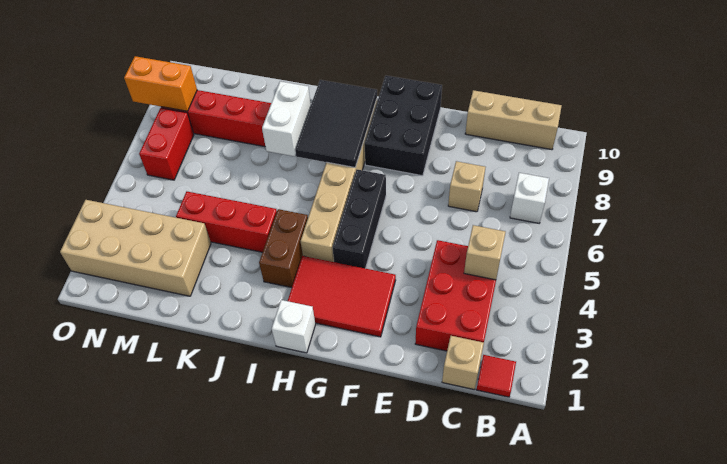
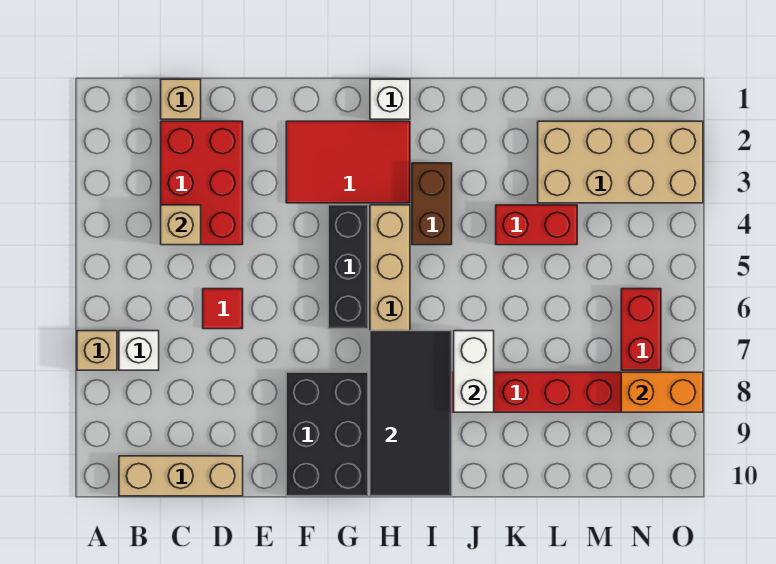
red 1x1 tile [476,355,516,397] -> red 1x1 tile moved to [203,289,243,329]
tan 1x1 brick [448,161,485,212] -> tan 1x1 brick moved to [77,331,117,370]
black 2x3 tile [295,80,377,167] -> black 2x4 tile [370,331,452,496]
red 1x3 brick [176,192,277,252] -> red 1x2 brick [496,205,577,245]

